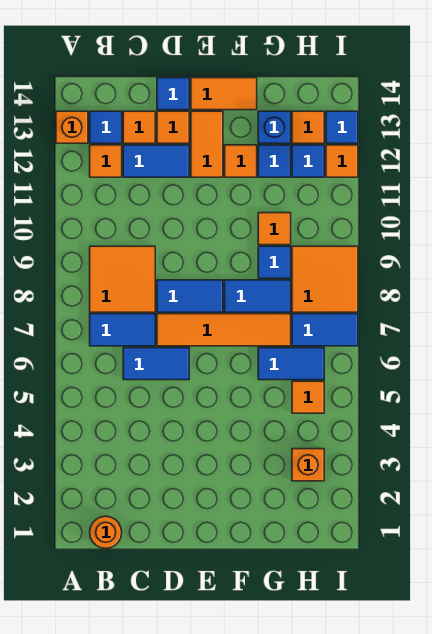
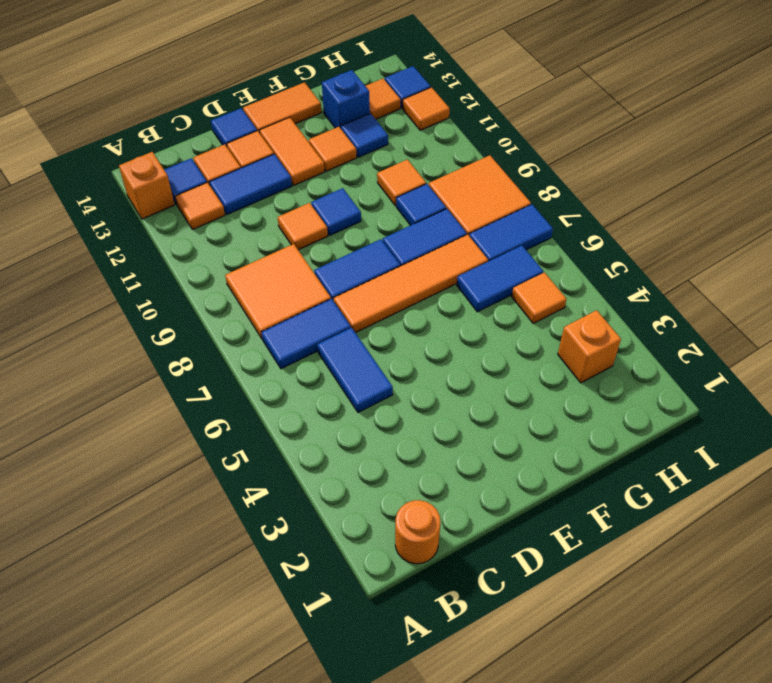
blue 1x2 tile [123,348,189,380] -> blue 1x2 tile turned to [317,328,393,412]
none -> orange 1x1 tile [278,203,328,250]
blue 1x1 tile [292,145,324,177] -> blue 1x1 tile moved to [311,188,361,236]

